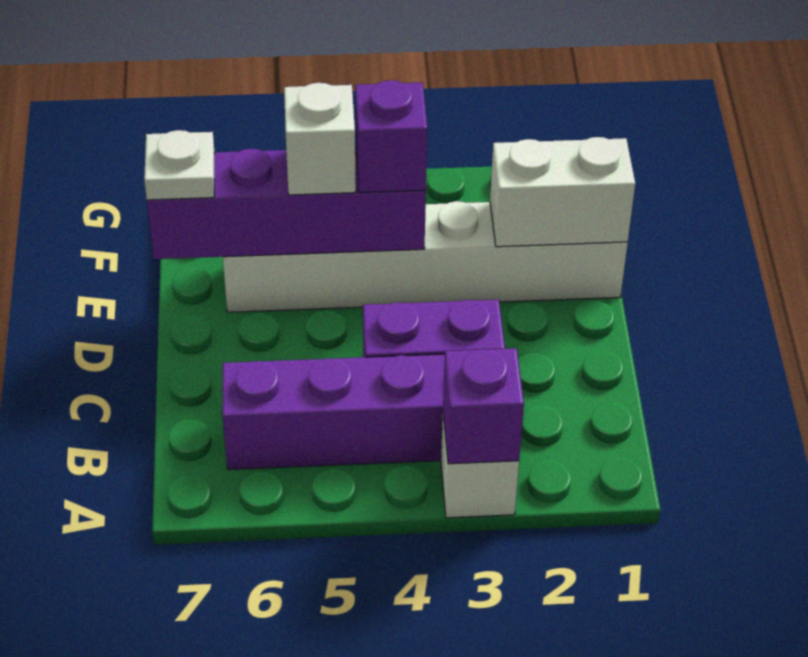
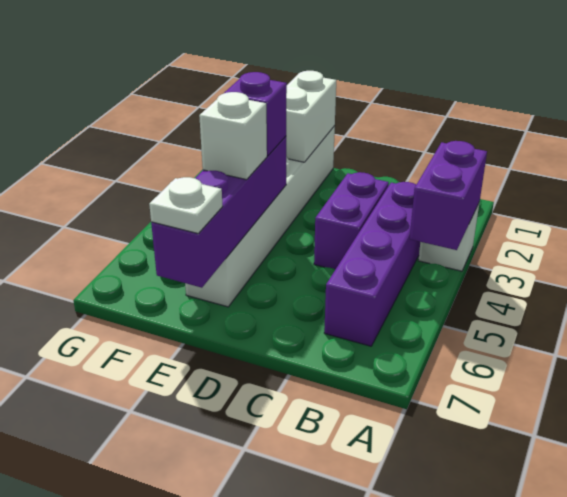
purple 1x1 brick [443,348,524,464] -> purple 1x2 brick [410,141,487,250]

